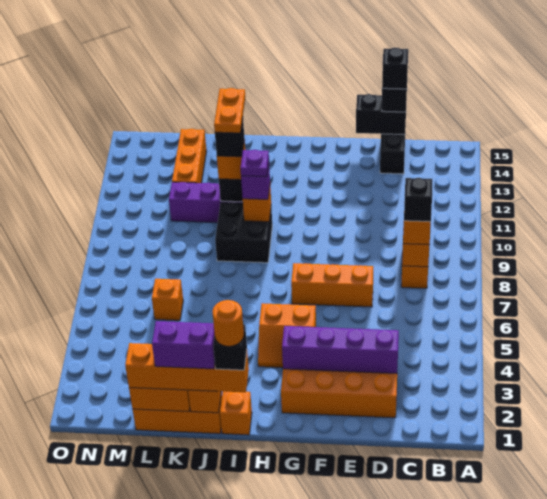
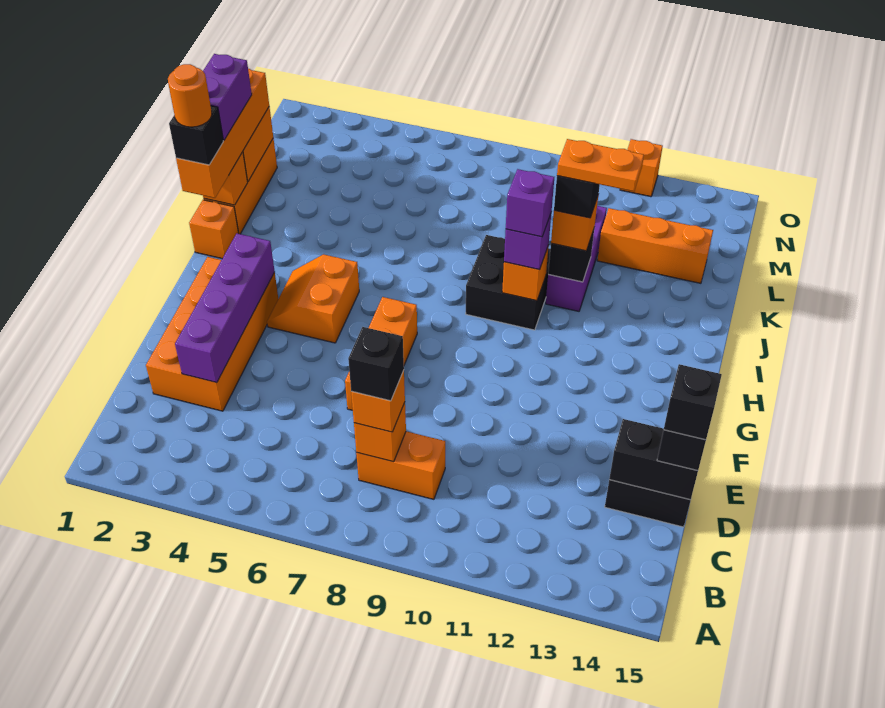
black 1x2 brick [356,94,406,135] -> black 1x2 brick turned to [609,419,698,500]
purple 1x1 plate [241,150,269,177] -> purple 1x1 brick [505,169,554,237]
orange 1x1 brick [152,279,183,320] -> orange 1x1 brick moved to [620,139,663,197]

